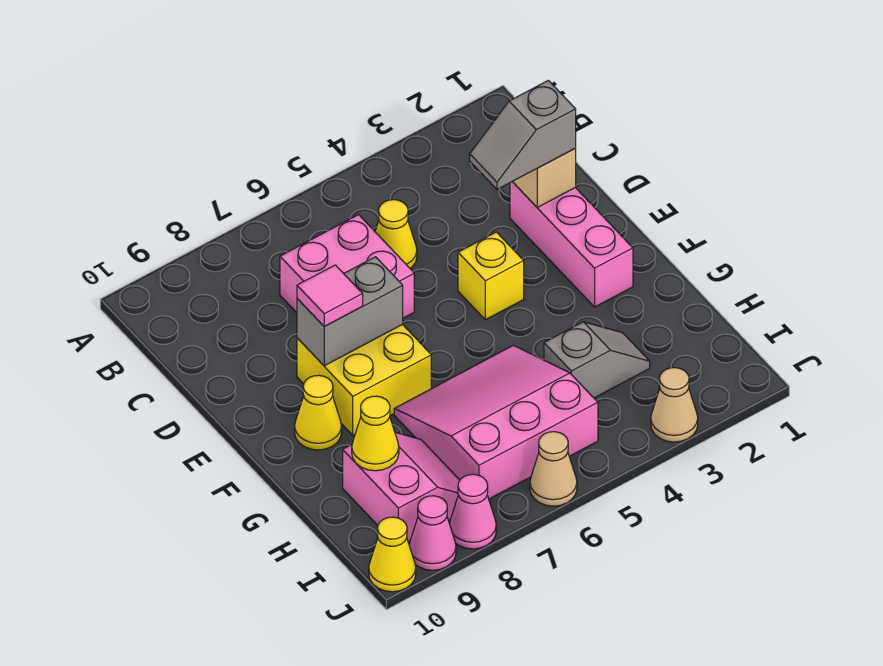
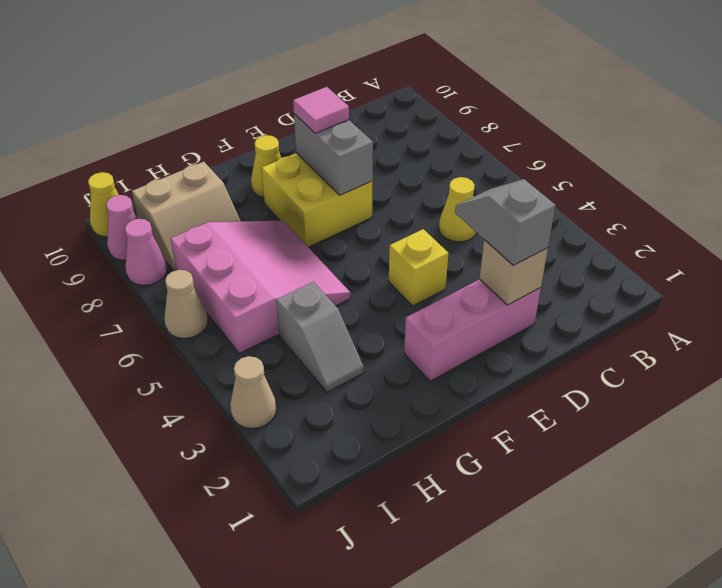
pink 2x2 brick [280,215,414,318] -> none
pink 2x2 slope [343,432,460,542] -> tan 2x2 slope [132,162,240,271]
yellow 1x1 cone [352,396,399,471] -> none

